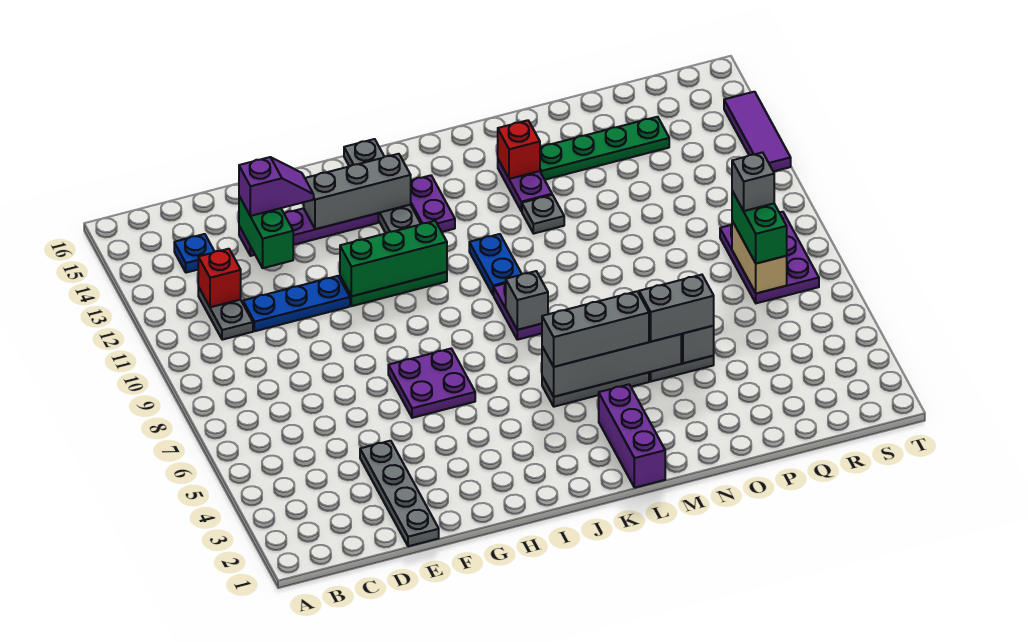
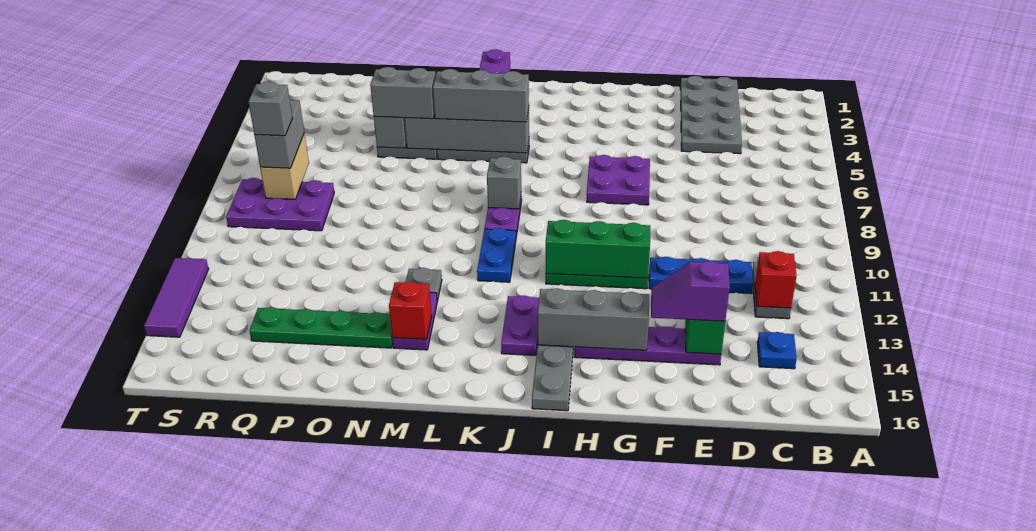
grey 1x4 plate [360,441,439,546] -> grey 2x4 plate [680,76,742,154]
purple 2x3 plate [720,212,819,303] -> purple 2x3 plate turned to [226,178,334,231]
green 1x2 brick [732,191,787,263] -> grey 1x2 brick [254,100,304,168]

